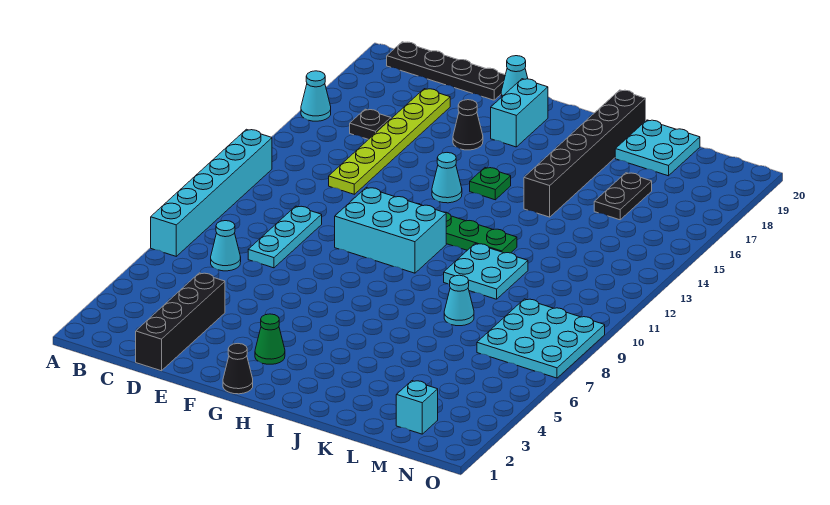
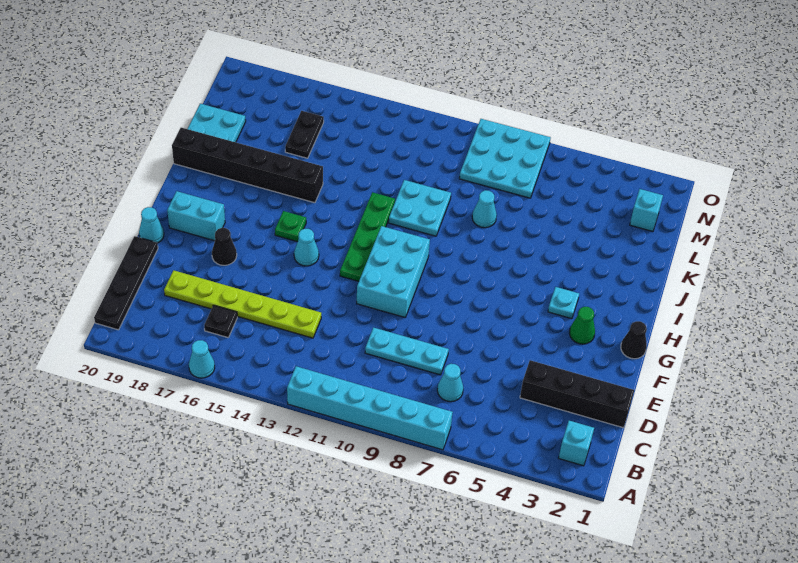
none -> cyan 1x1 brick [559,421,594,466]
none -> cyan 1x1 plate [548,287,579,319]
black 1x2 plate [594,173,652,220] -> black 1x2 plate turned to [285,111,324,158]

